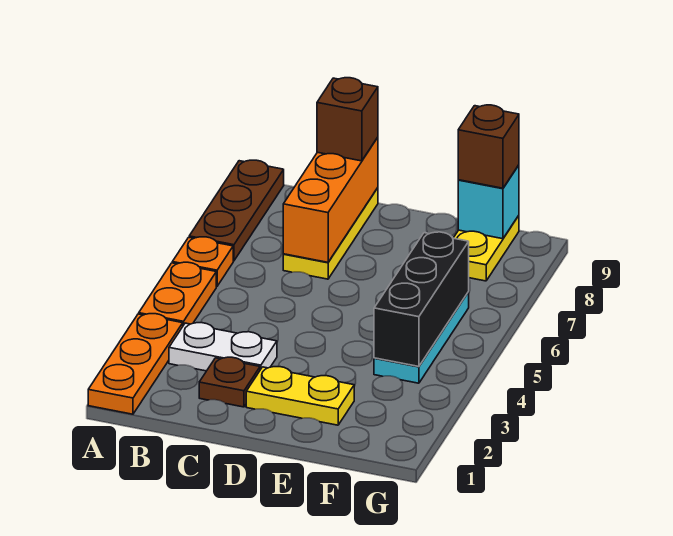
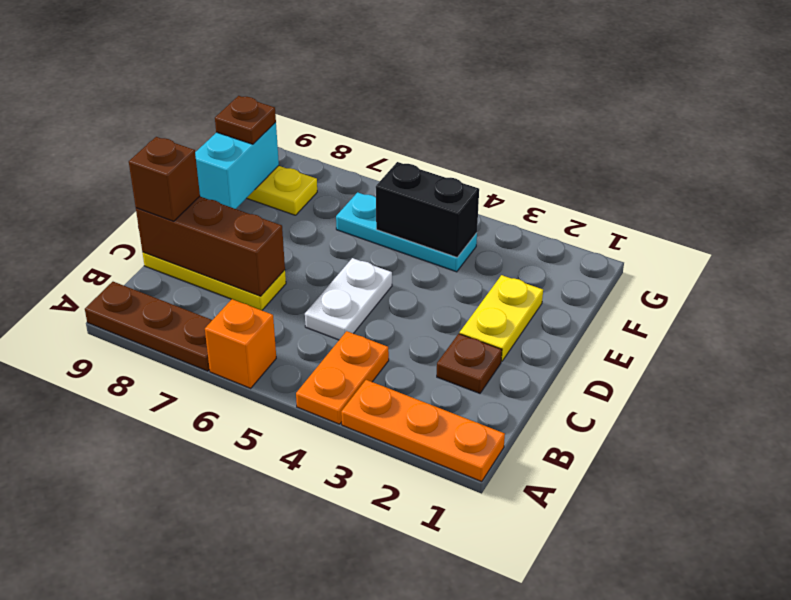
orange 1x2 plate [139,262,216,325] -> orange 1x2 plate turned to [296,331,389,424]
orange 1x1 plate [172,237,233,286] -> orange 1x1 brick [205,299,276,388]
white 1x2 plate [169,323,277,371] -> white 1x2 plate moved to [305,258,392,340]
orange 1x3 brick [283,137,378,262] -> brown 1x3 brick [136,197,285,296]
black 1x3 brick [374,232,469,367] -> black 1x2 brick [376,162,479,257]
cyan 1x1 brick [458,165,519,239] -> cyan 1x2 brick [195,122,279,209]
brown 1x1 brick [458,105,519,188] -> brown 1x1 plate [215,96,276,144]

